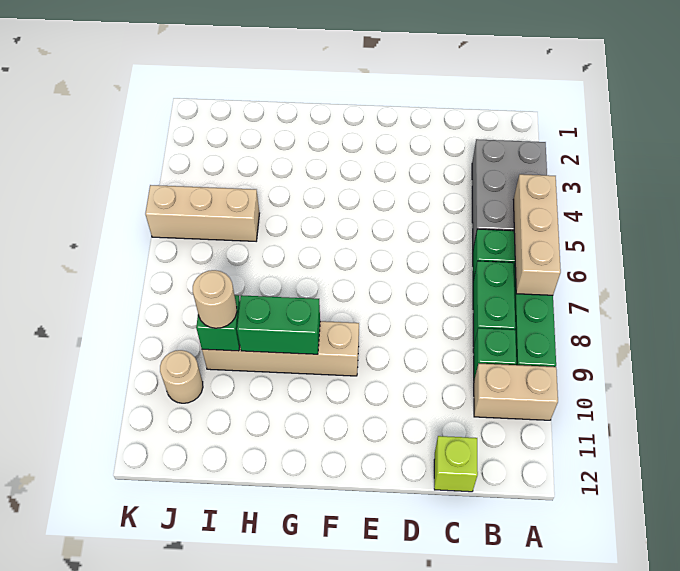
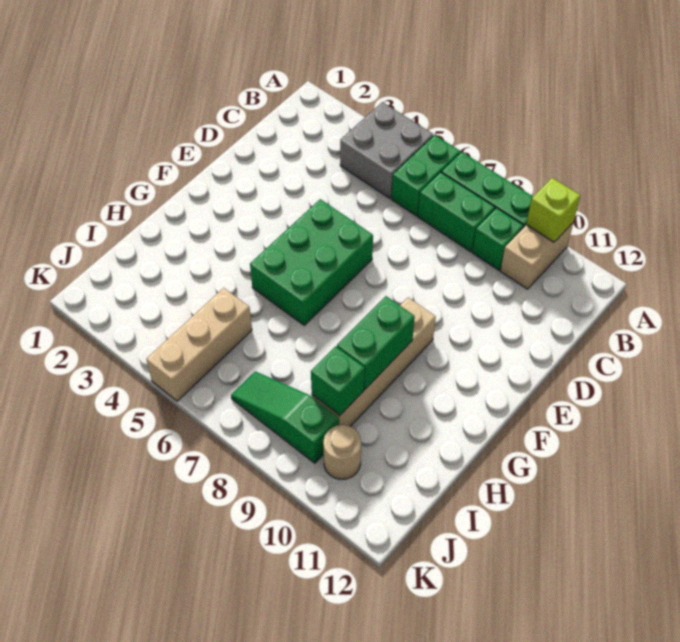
grey 2x3 brick [472,139,547,248] -> grey 2x2 brick [340,102,433,198]
tan 1x3 brick [513,174,561,295] -> none
lime 1x1 brick [434,436,478,492] -> lime 1x1 brick moved to [526,178,580,242]
none -> green 2x3 brick [250,199,373,325]
tan 1x1 round brick [193,270,237,328] -> none
none -> green 1x3 slope [231,371,339,463]

